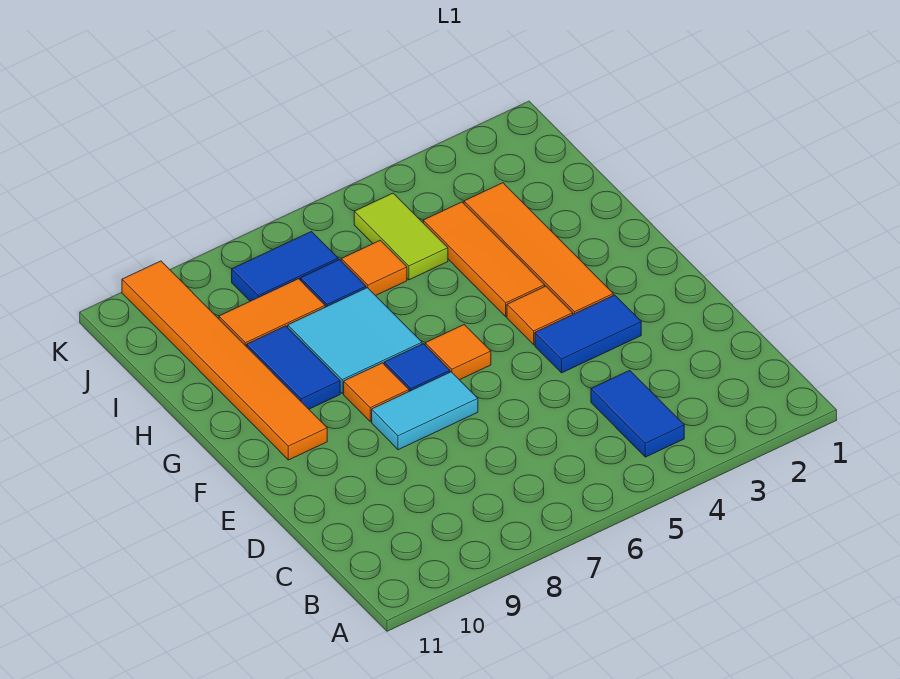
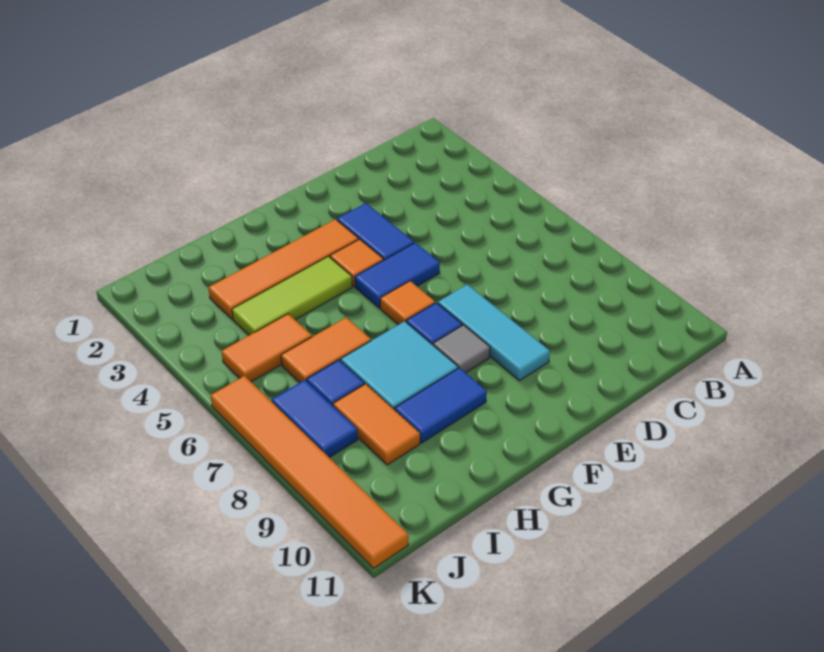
blue 1x2 tile [591,370,684,457] -> blue 1x2 tile moved to [355,243,440,308]
cyan 1x2 tile [372,372,478,450] -> cyan 1x3 tile [438,285,550,381]
orange 1x1 tile [344,363,409,421] -> grey 1x1 tile [433,325,490,373]
orange 1x6 tile [122,261,327,460] -> orange 1x6 tile turned to [211,376,408,568]
orange 1x3 tile [423,202,545,317] -> lime 1x3 tile [232,256,352,335]
lime 1x2 tile [354,193,448,280] -> orange 1x2 tile [222,314,312,382]
orange 1x1 tile [341,240,407,296] -> orange 1x2 tile [281,318,371,383]

